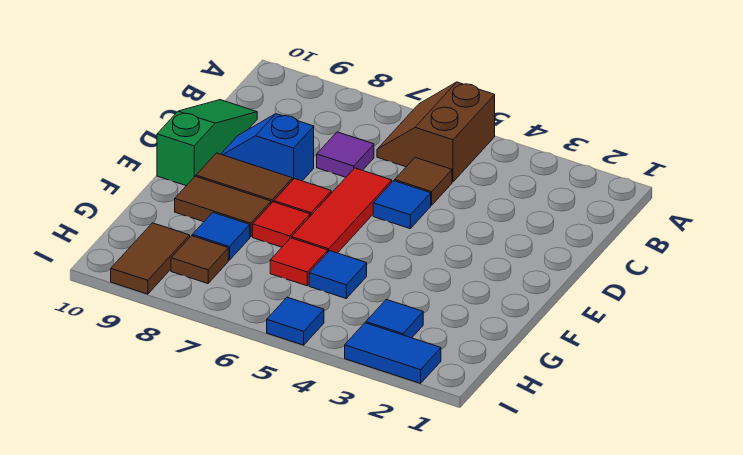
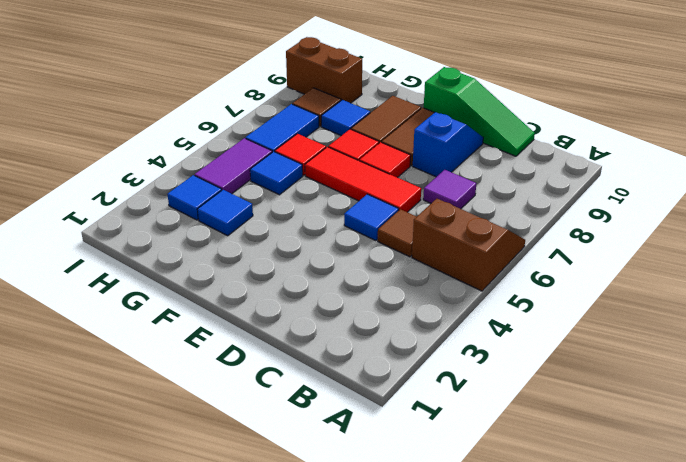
none -> purple 1x2 tile [195,138,272,194]
brown 1x2 tile [111,223,190,294] -> brown 1x2 brick [286,37,362,103]
blue 1x2 tile [345,323,441,383] -> blue 1x2 tile moved to [245,104,319,152]
blue 1x1 tile [267,297,324,345] -> blue 1x1 tile moved to [197,190,253,236]

